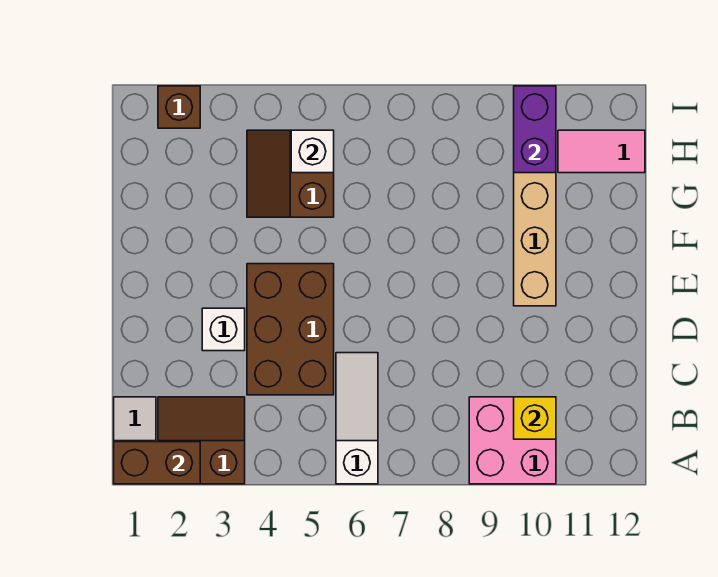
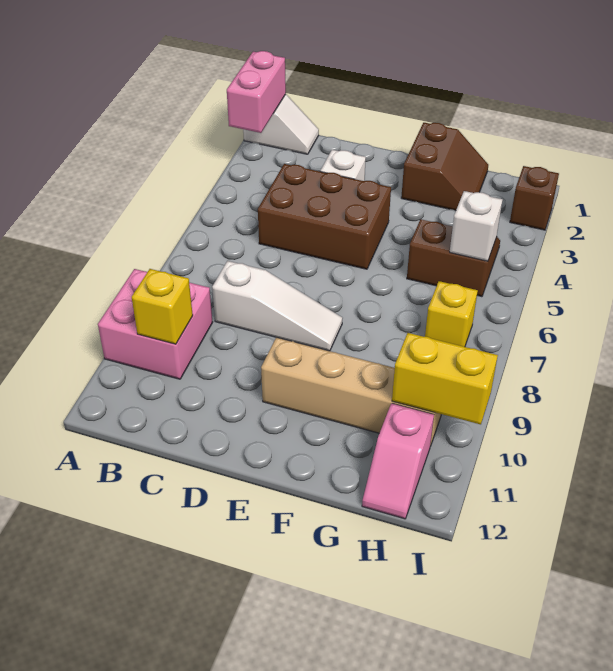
brown 1x2 brick [114,442,200,484] -> pink 1x2 brick [227,51,286,133]
brown 2x2 slope [158,397,245,484] -> brown 2x2 slope moved to [401,123,488,211]
white 1x3 slope [336,353,378,484] -> white 1x3 slope moved to [212,261,343,351]
none -> yellow 1x1 brick [425,281,478,347]
purple 1x2 brick [514,86,556,173] -> yellow 1x2 brick [392,333,498,424]
pink 1x2 tile [558,130,645,173] -> pink 1x2 slope [362,403,434,519]

